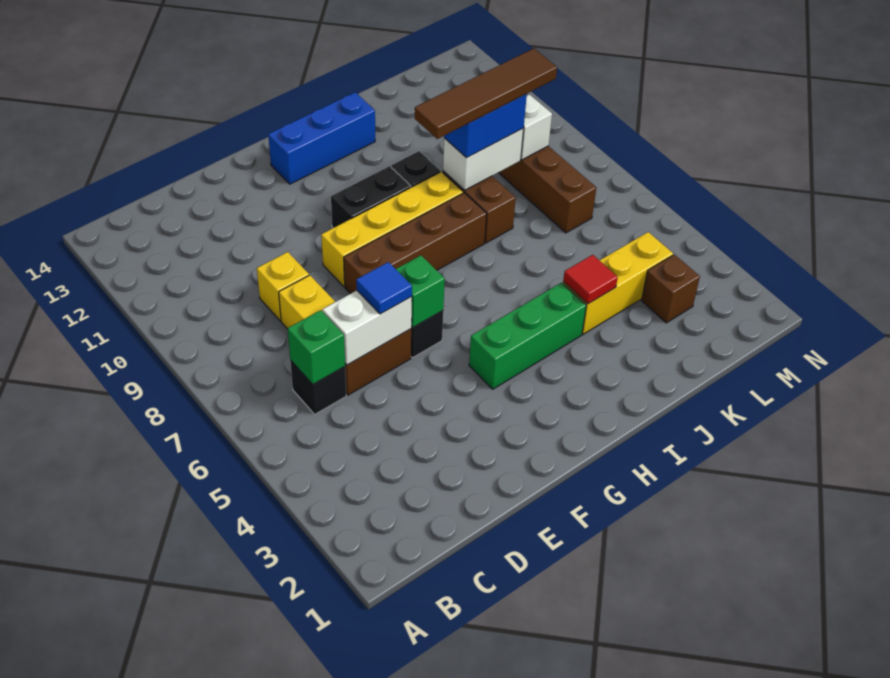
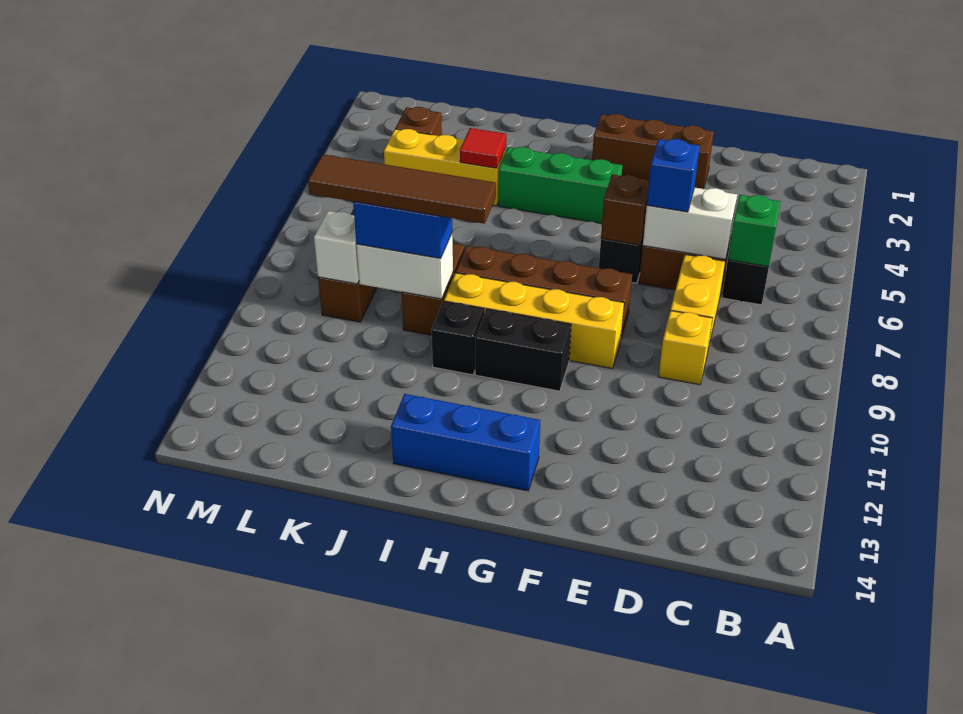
none -> brown 1x3 brick [592,114,714,189]
blue 1x1 tile [356,262,412,314] -> blue 1x1 brick [647,139,700,212]
green 1x1 brick [396,255,445,327] -> brown 1x1 brick [601,174,649,245]

